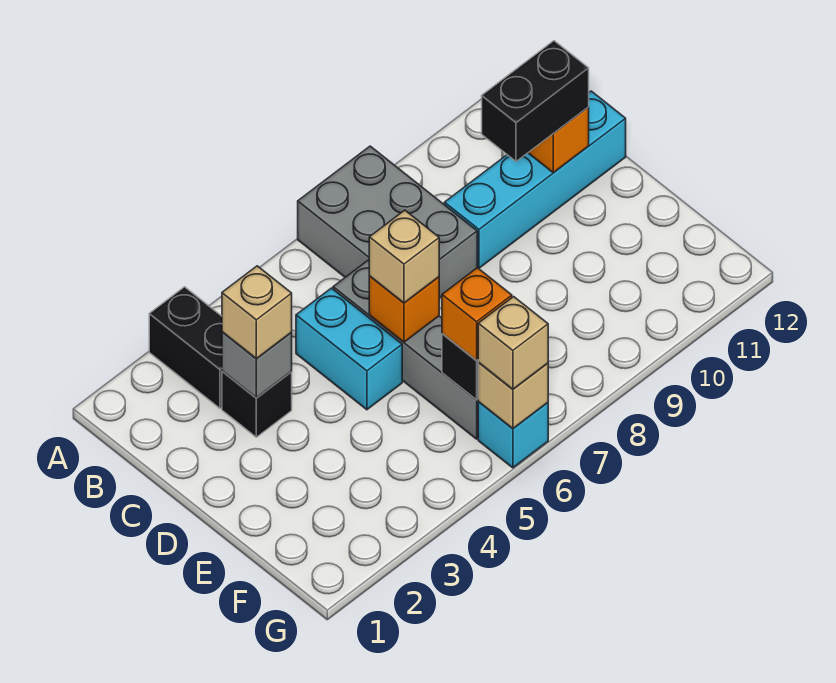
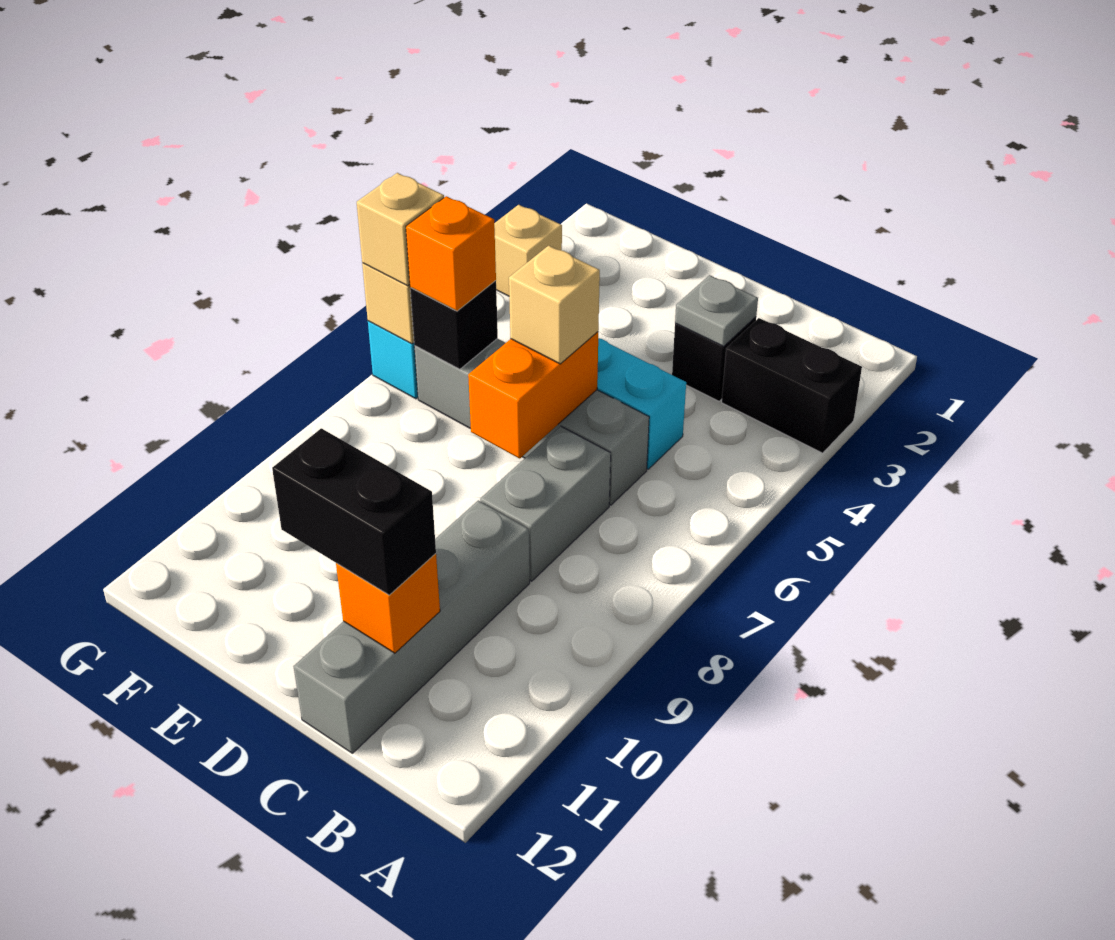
grey 2x3 brick [298,146,477,298] -> grey 1x2 brick [480,426,611,581]
grey 1x1 brick [222,332,292,398] -> grey 1x1 plate [675,275,758,346]
tan 1x1 brick [222,266,292,359] -> tan 1x1 brick moved to [494,205,562,296]
cyan 1x4 brick [444,91,626,268] -> grey 1x4 brick [294,500,530,753]
black 1x2 brick [482,41,589,161] -> black 1x2 brick turned to [272,428,436,595]
orange 1x1 brick [369,276,439,342] -> orange 1x2 brick [468,332,598,458]

